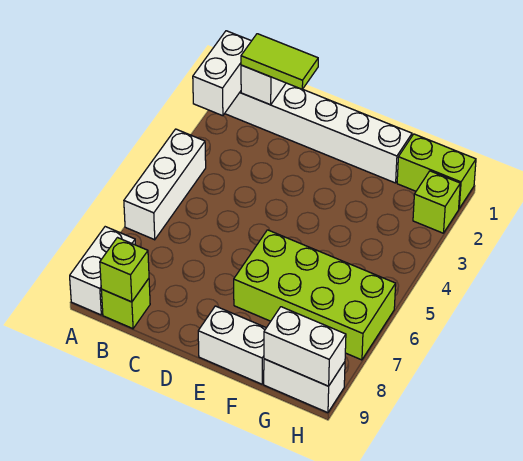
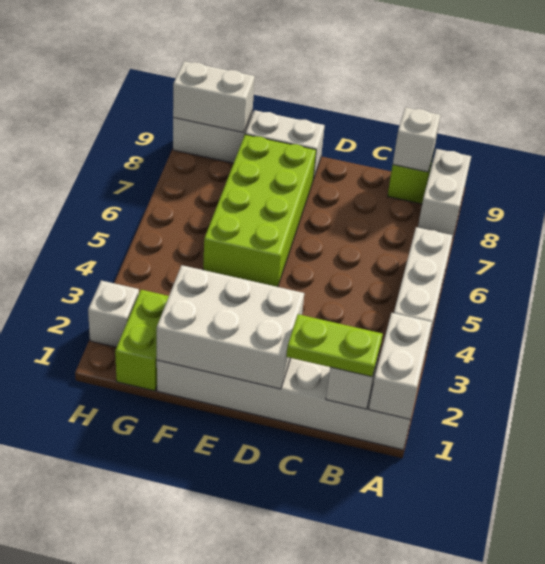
lime 1x2 tile [241,34,318,89] -> lime 1x2 plate [286,314,383,377]
lime 1x1 brick [100,238,149,302] -> white 1x1 brick [393,107,441,172]
none -> white 2x3 brick [157,265,304,389]
lime 2x4 brick [234,230,396,360] -> lime 2x4 brick turned to [203,135,316,287]
lime 1x2 brick [397,134,476,208] -> lime 1x2 brick turned to [115,290,169,391]
lime 1x1 brick [413,171,460,233] -> white 1x1 brick [88,281,139,347]

